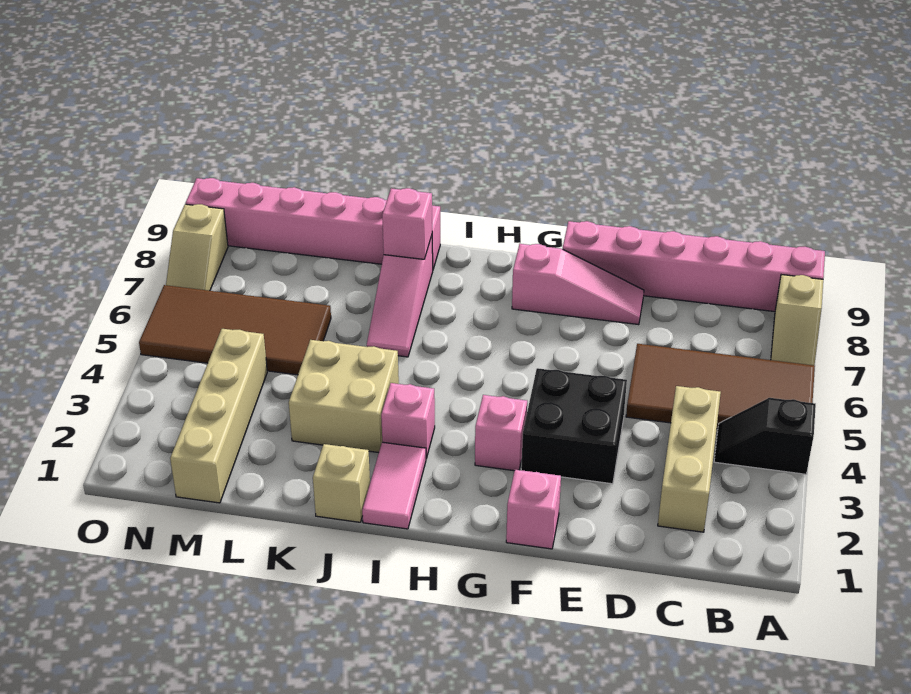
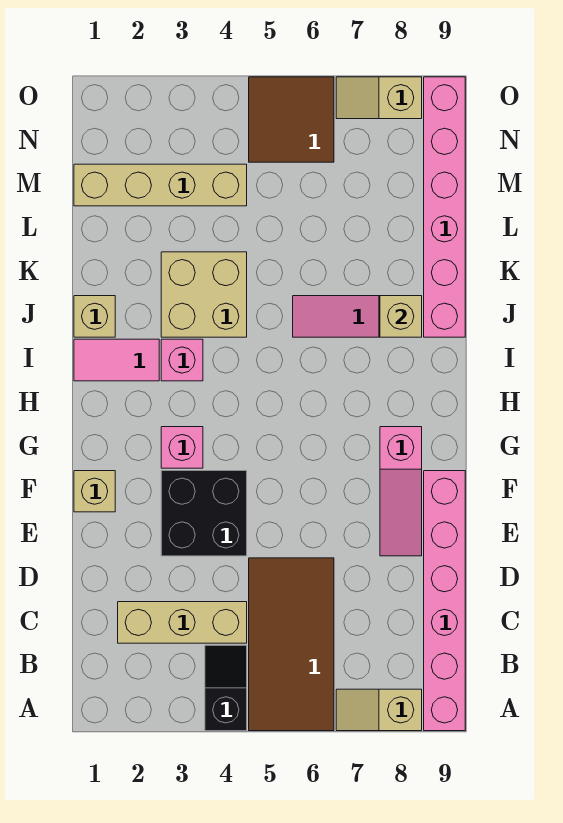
pink 1x1 brick [506,470,561,549] -> tan 1x1 brick [74,471,115,512]
pink 1x1 brick [382,188,432,259] -> tan 1x1 brick [380,296,422,337]
brown 2x4 tile [139,285,331,375] -> brown 2x2 tile [249,77,334,162]

